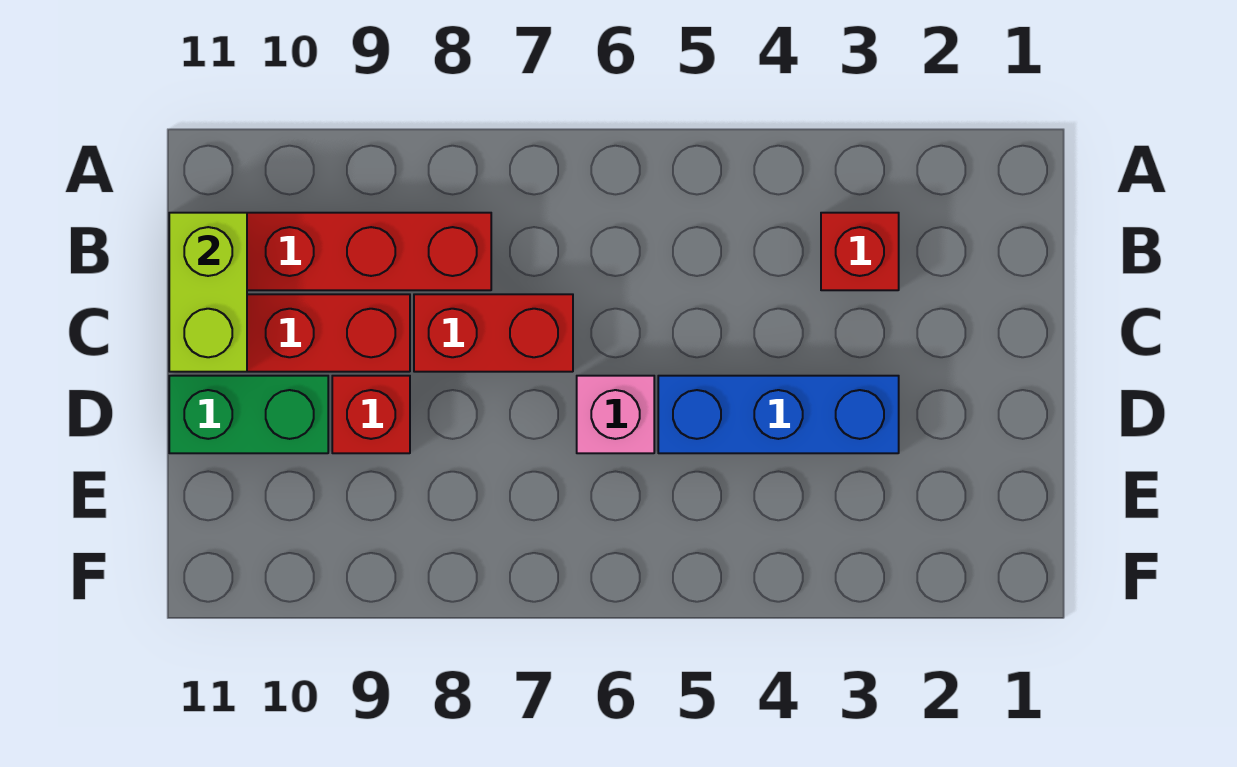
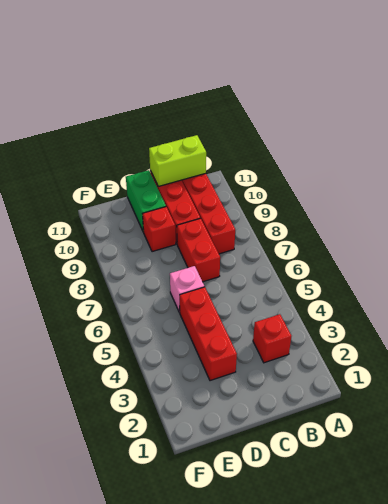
blue 1x3 brick [658,376,899,453] -> red 1x3 brick [180,287,237,381]

